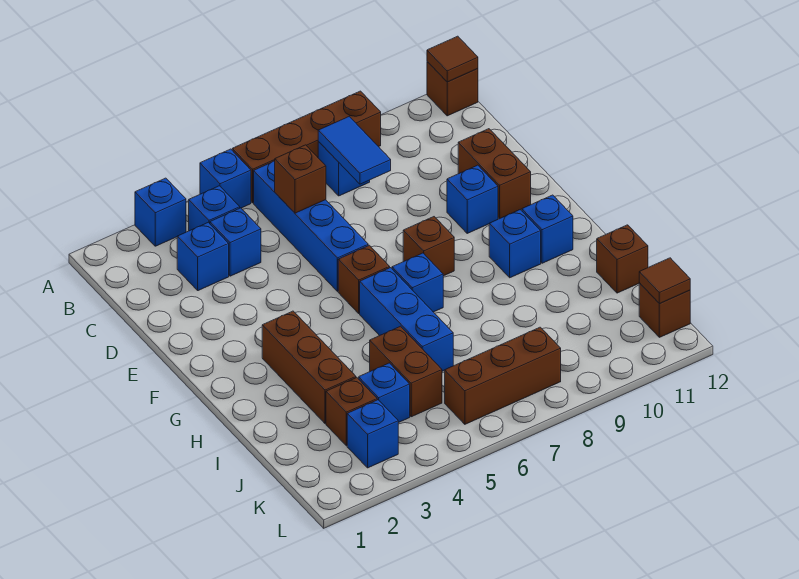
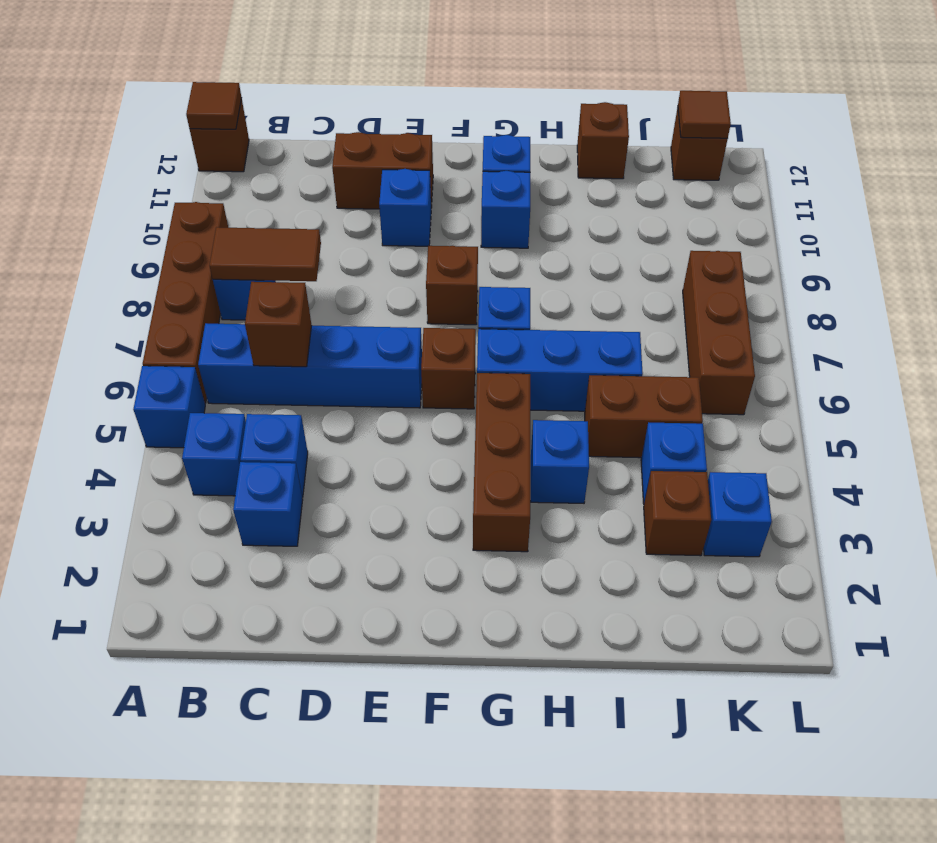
blue 1x1 brick [135,178,186,246] -> blue 1x1 brick moved to [531,420,589,503]
blue 1x2 tile [318,117,391,184] -> brown 1x2 tile [209,227,321,281]
brown 1x3 brick [262,311,356,424] -> brown 1x3 brick turned to [473,373,530,552]

